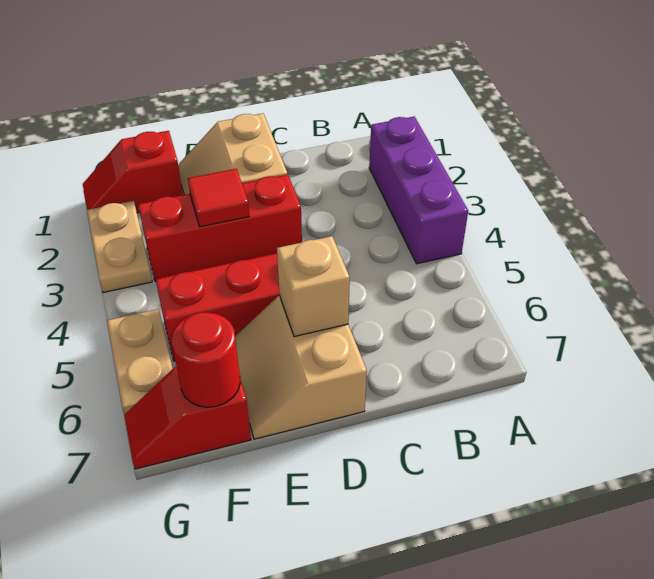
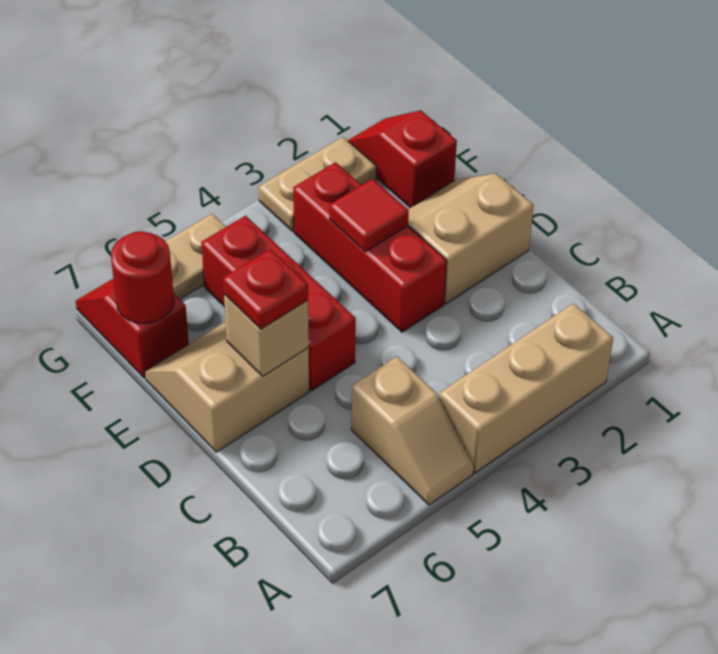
purple 1x3 brick [369,117,468,264] -> tan 1x3 brick [439,303,613,473]
none -> tan 1x2 slope [351,357,474,505]
none -> red 1x1 plate [223,249,308,329]

